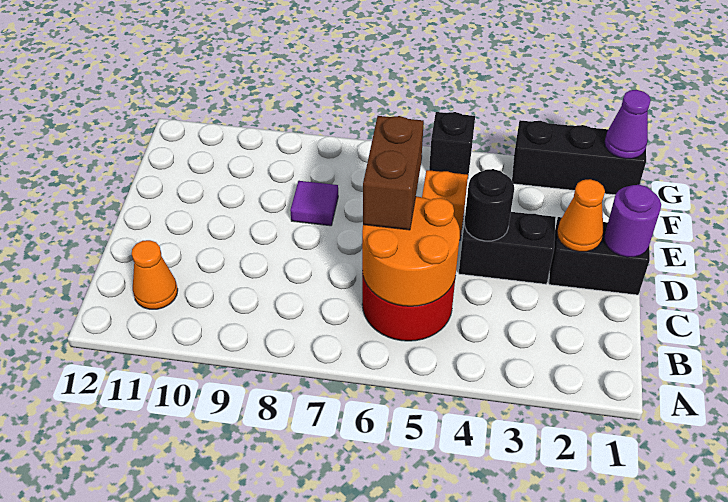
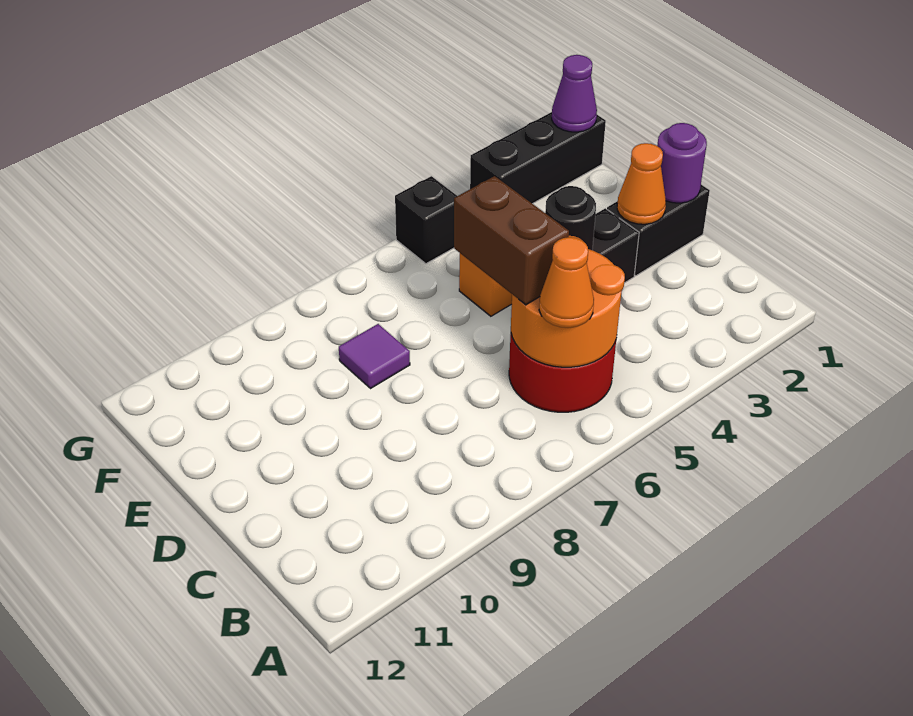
orange 1x1 cone [132,240,178,309] -> orange 1x1 cone moved to [539,237,594,328]

